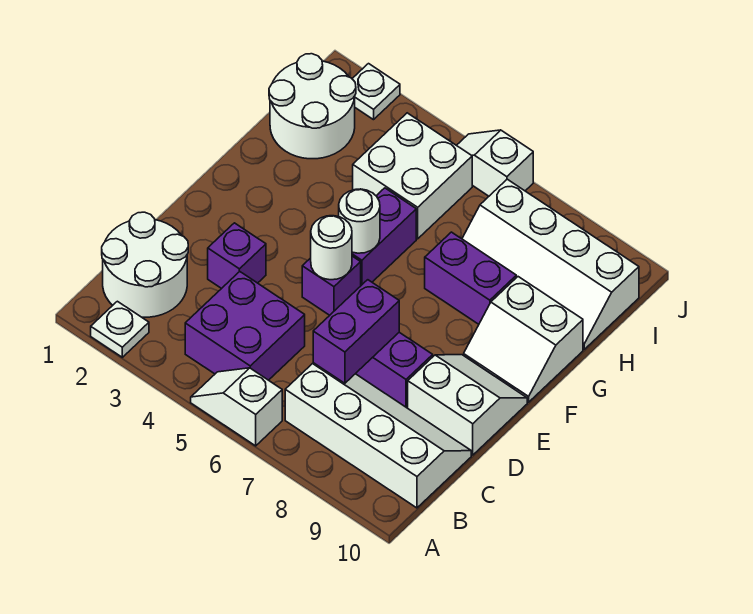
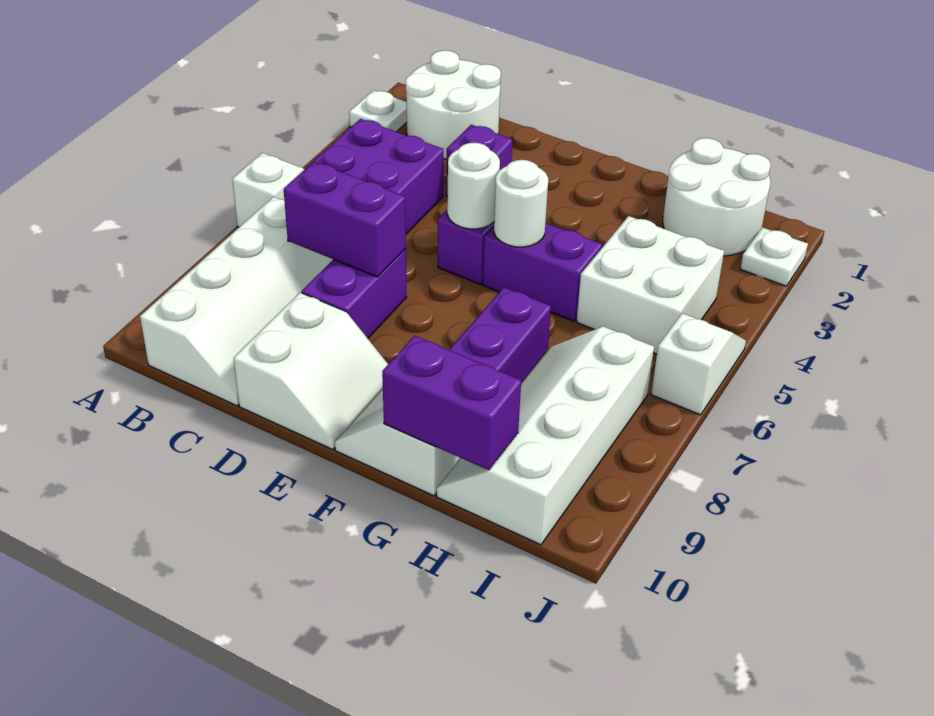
none -> purple 1x2 brick [382,336,521,470]

